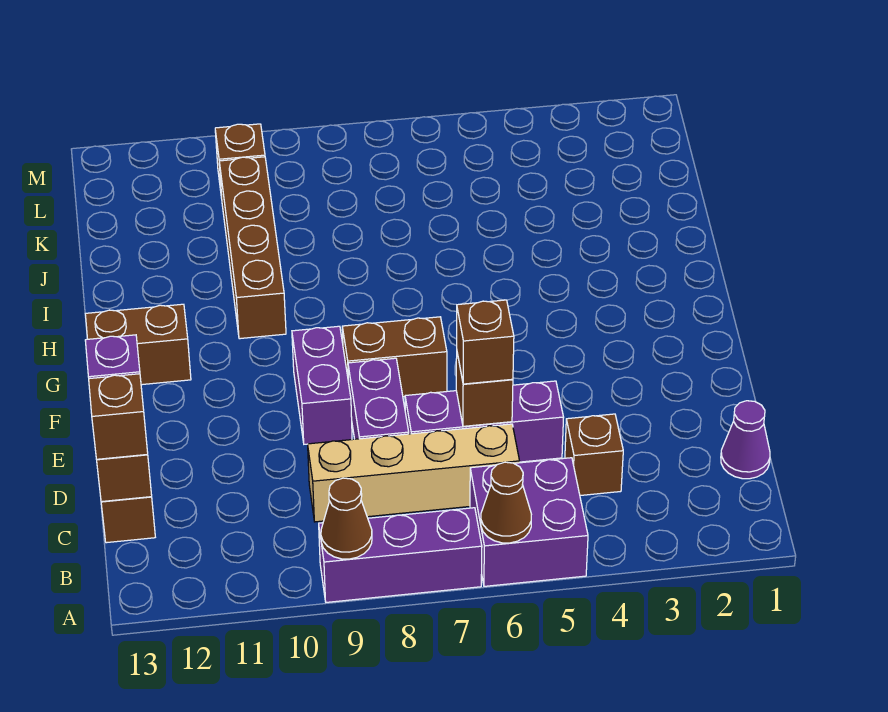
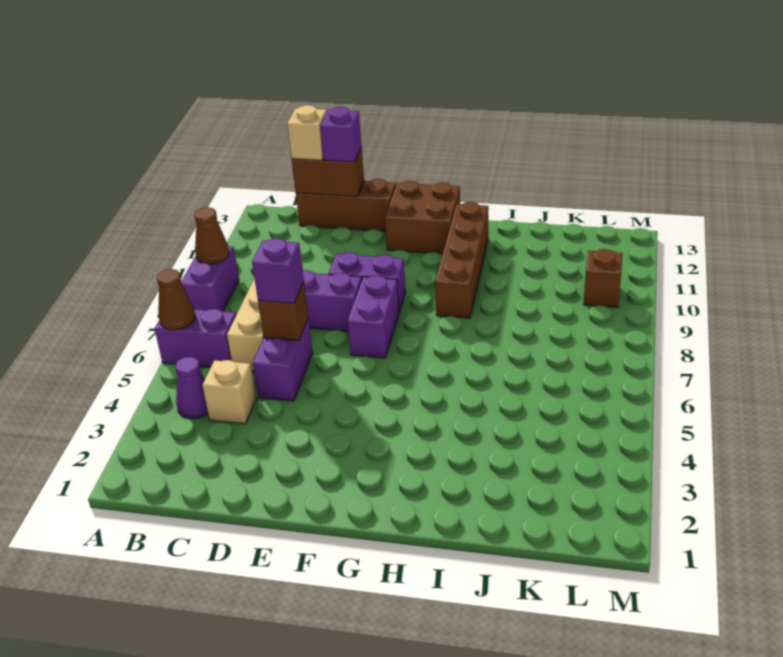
purple 2x2 brick [470,458,588,586] -> purple 1x2 brick [155,309,236,367]
purple 1x3 brick [319,508,482,602] -> purple 1x2 brick [181,246,239,311]
purple 1x1 cone [721,401,770,479] -> purple 1x1 cone moved to [175,357,208,418]
brown 1x1 brick [565,414,623,496] -> tan 1x1 brick [202,360,256,424]
brown 1x1 brick [89,374,148,459] -> tan 1x1 brick [287,105,326,160]
purple 1x3 brick [405,381,564,462] -> purple 1x2 brick [253,319,313,401]
brown 1x1 brick [457,300,514,384] -> purple 1x1 brick [252,238,304,303]
brown 1x2 brick [342,317,447,397] -> purple 1x2 brick [348,276,399,358]
brown 1x2 brick [85,304,191,385] -> brown 2x2 brick [385,181,460,254]
brown 1x4 brick [219,157,286,339] -> brown 1x4 brick turned to [435,202,488,318]

